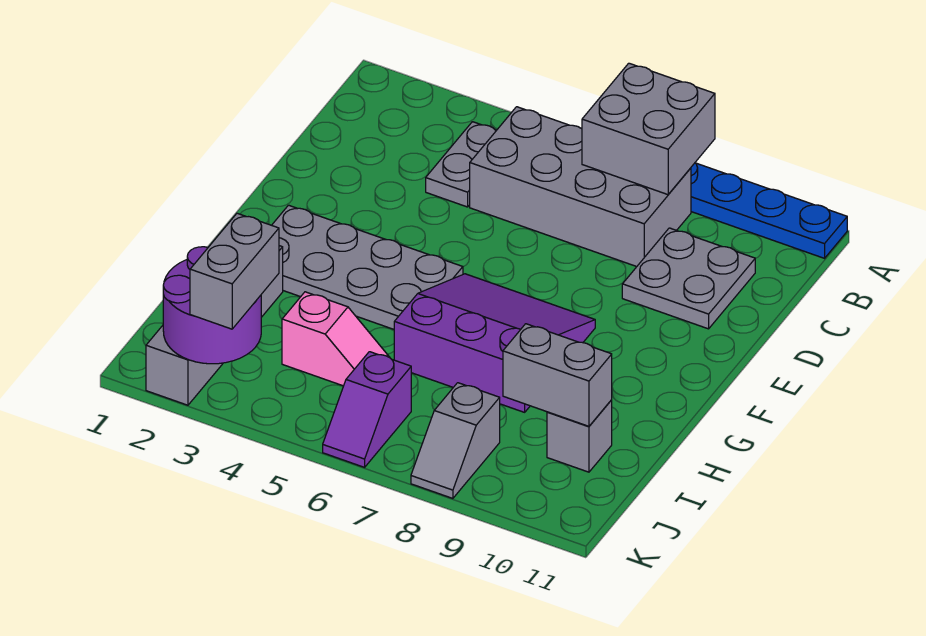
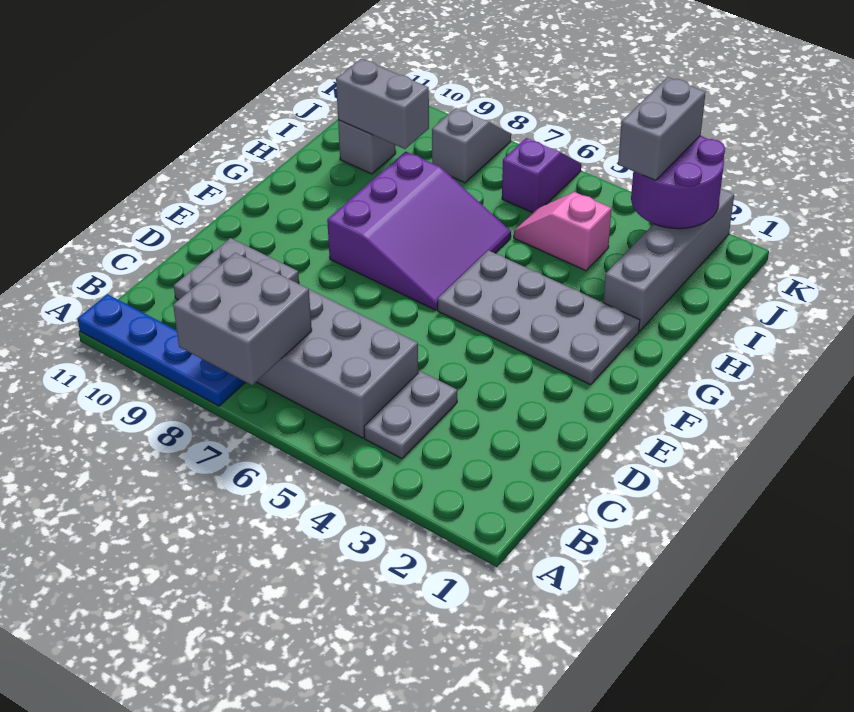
purple 3x3 slope [394,274,595,412] -> purple 3x3 slope turned to [327,152,511,310]

